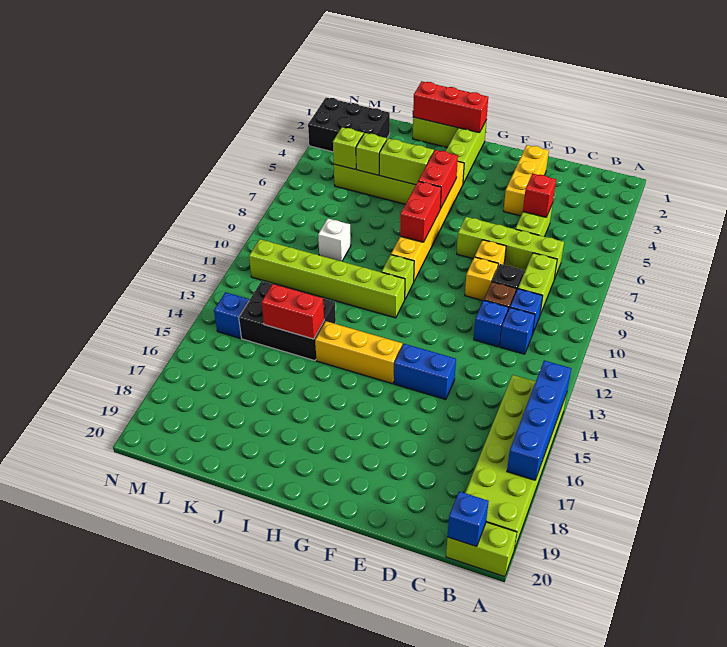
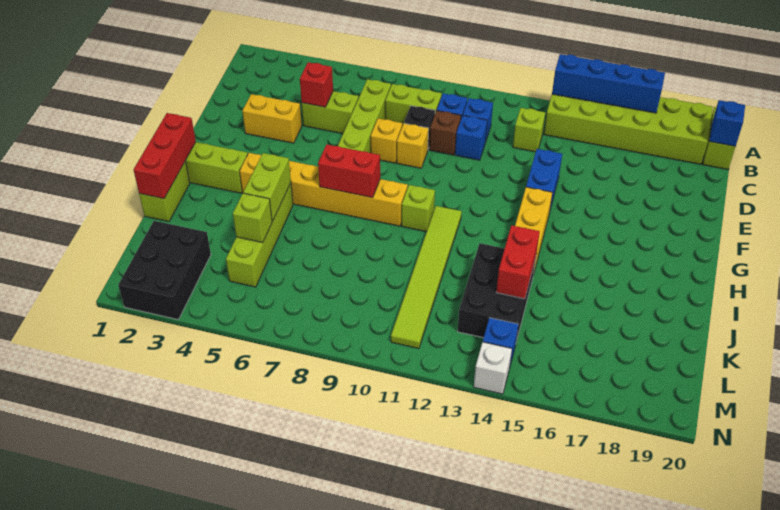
yellow 1x3 brick [504,145,549,216] -> yellow 1x2 brick [242,94,302,143]
red 1x2 brick [419,150,458,209] -> none
lime 1x6 brick [249,239,405,318] -> lime 1x6 tile [391,206,462,349]
white 1x1 brick [318,219,351,261] -> white 1x1 brick moved to [474,342,512,394]
lime 1x1 brick [333,127,364,169] -> lime 1x1 brick moved to [513,108,545,152]

